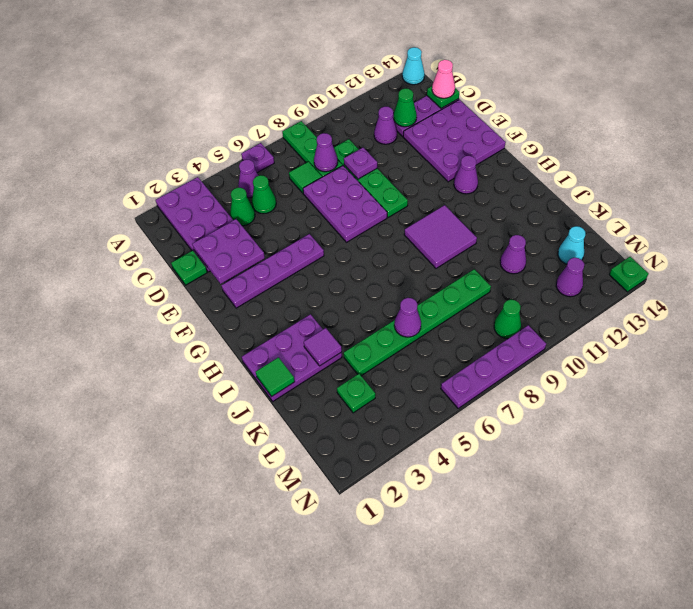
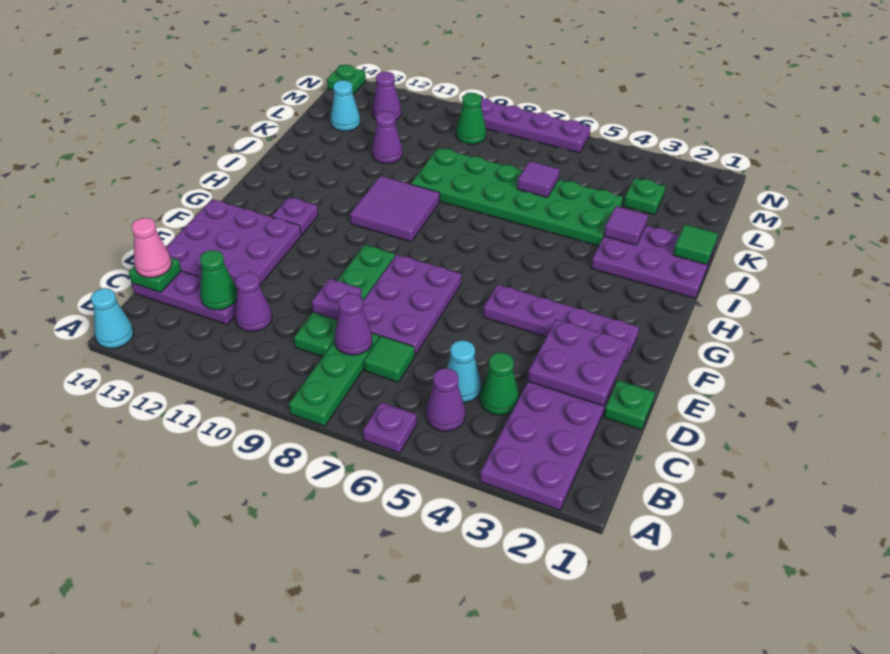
green 1x1 cone [252,175,276,214] -> cyan 1x1 cone [447,340,481,402]
purple 1x1 cone [454,156,478,194] -> purple 1x1 plate [272,197,318,235]
green 1x6 plate [344,269,491,376] -> green 2x6 plate [411,148,623,246]
purple 1x1 cone [394,298,421,337] -> purple 1x1 tile [517,161,560,197]

